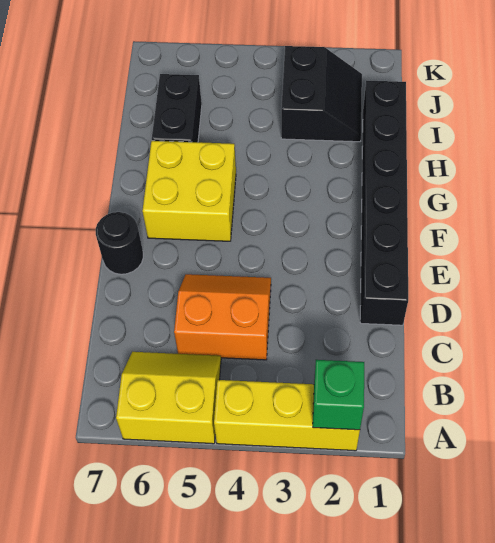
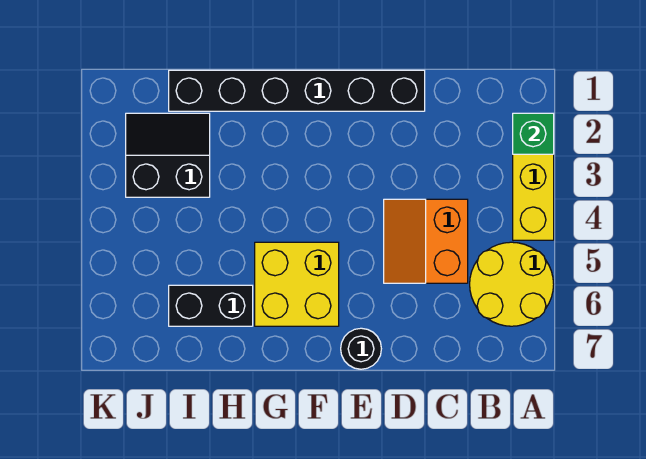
yellow 2x2 slope [116,352,221,444] -> yellow 2x2 round brick [470,242,554,326]

